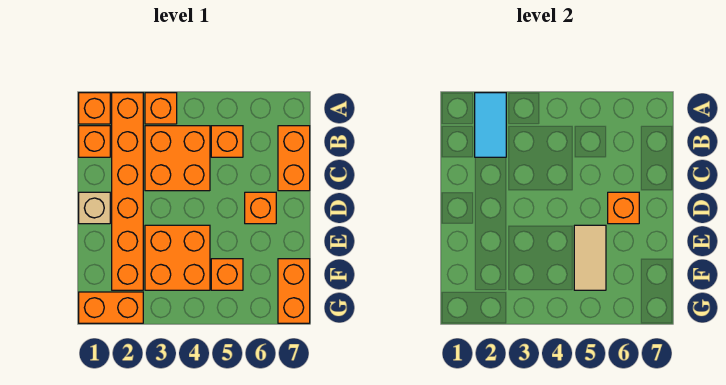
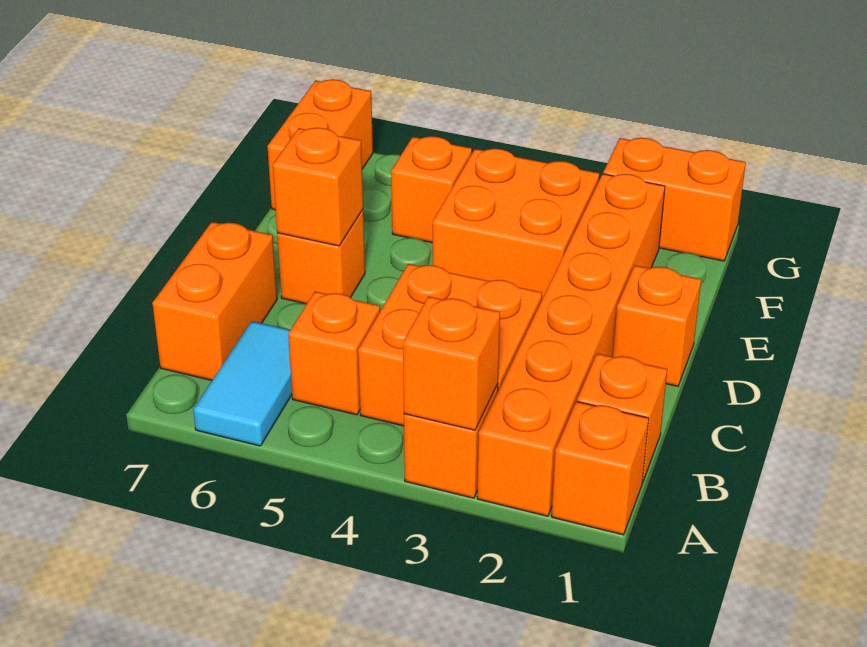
cyan 1x2 tile [475,93,506,157] -> cyan 1x2 tile moved to [193,321,292,446]
none -> orange 1x1 brick [403,296,500,430]
tan 1x1 brick [79,192,110,224] -> orange 1x1 brick [613,265,701,386]
tan 1x2 tile [574,225,606,290] -> none

